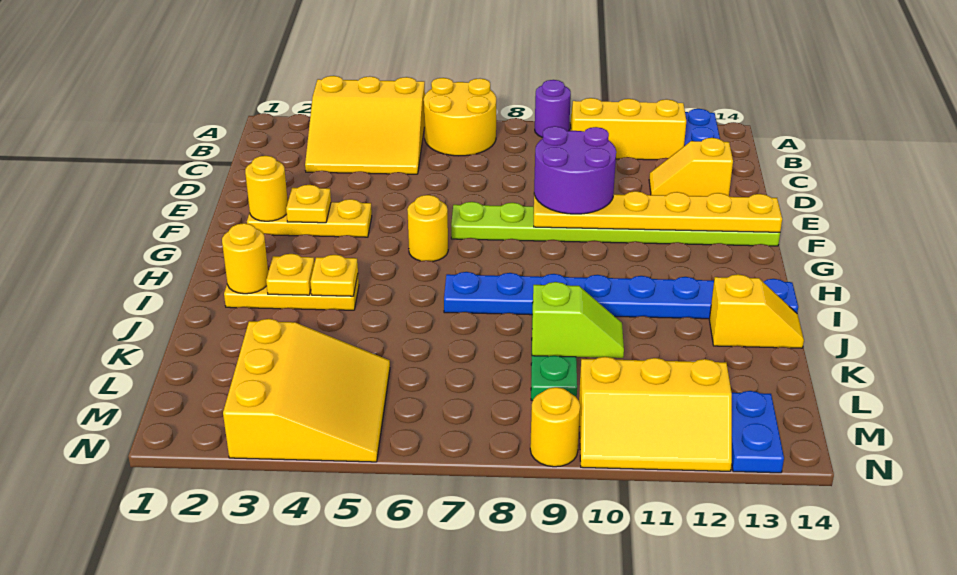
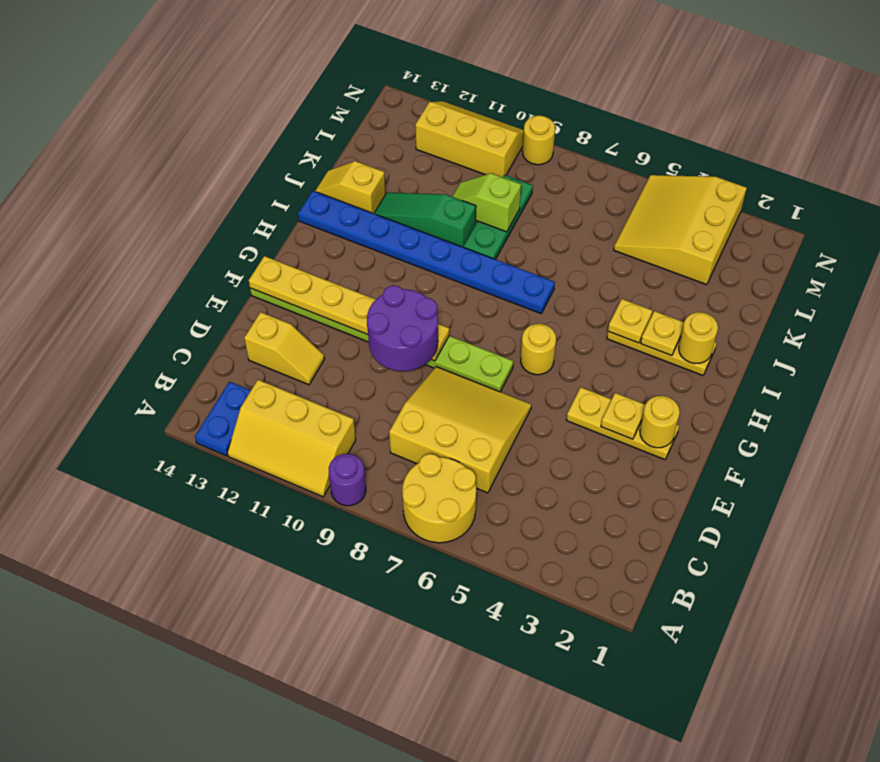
yellow 3x3 slope [305,76,425,174] -> yellow 3x3 slope moved to [389,367,531,493]
none -> green 1x3 slope [374,192,476,247]
blue 1x2 plate [732,391,784,473] -> none

